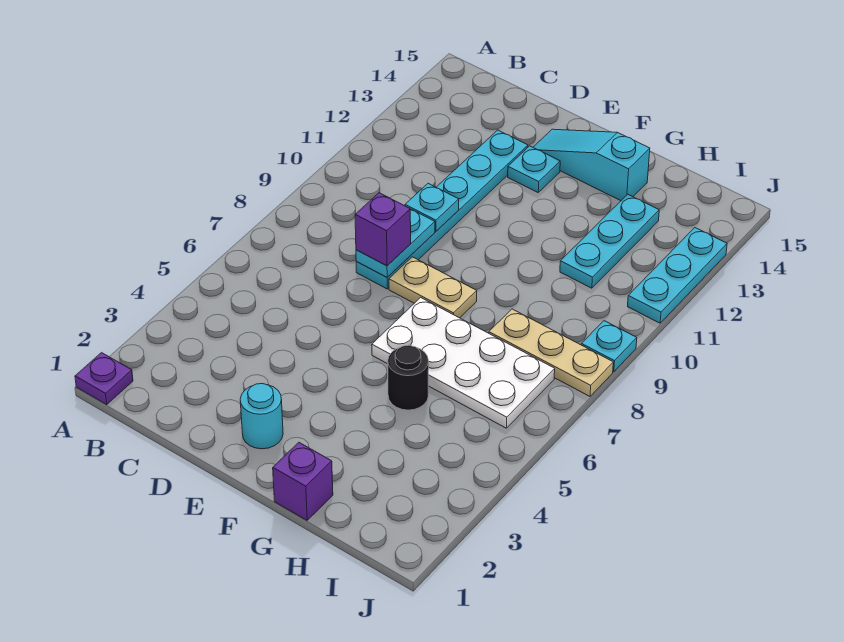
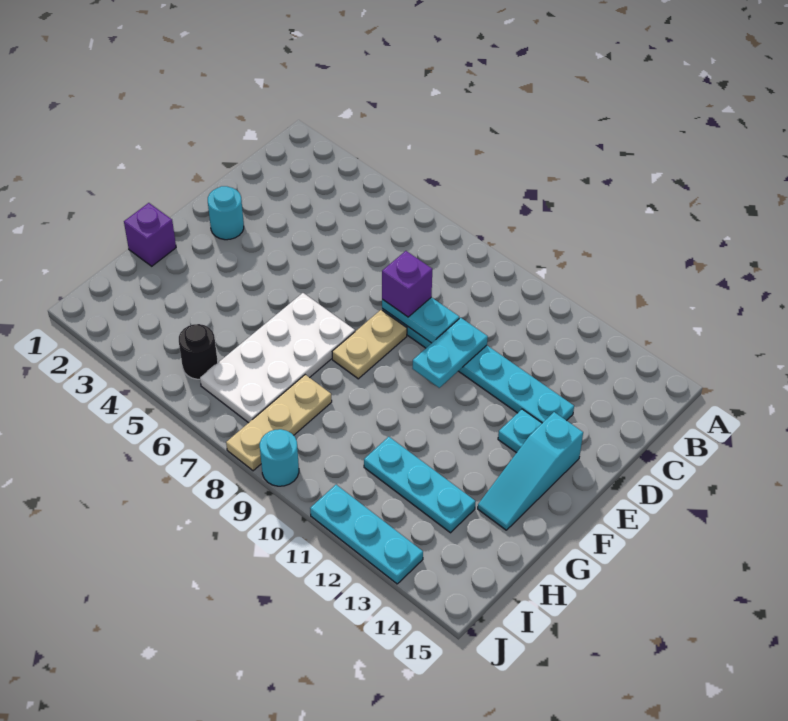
purple 1x1 plate [75,353,133,404] -> none
cyan 1x1 plate [405,183,459,231] -> cyan 1x2 plate [412,318,488,388]
cyan 1x3 slope [533,129,650,201] -> cyan 1x3 slope turned to [478,412,583,530]
black 1x1 round brick [388,345,429,410] -> black 1x1 round brick moved to [179,324,218,379]
cyan 1x1 plate [581,321,637,372] -> cyan 1x1 round brick [260,429,299,486]

